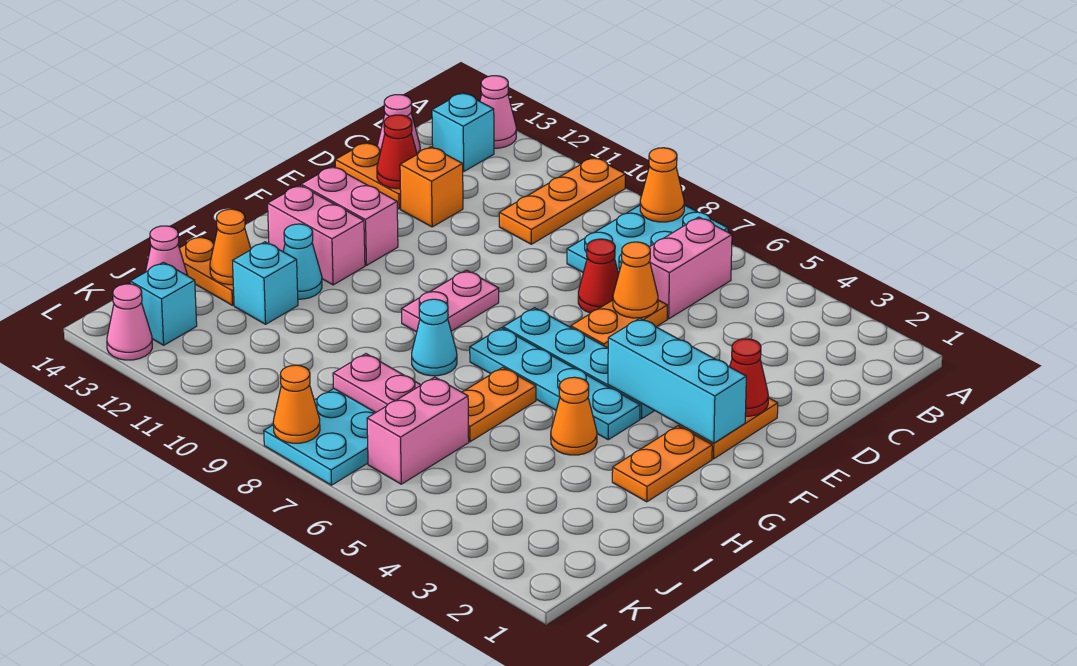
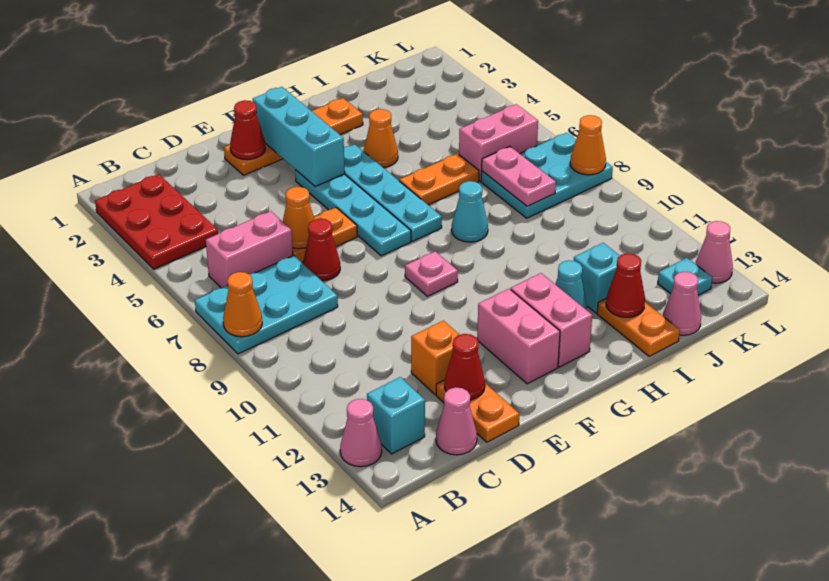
none -> red 2x3 plate [95,174,218,269]
orange 1x3 plate [499,157,625,244] -> none
pink 1x2 plate [402,270,499,332] -> pink 1x1 plate [405,252,458,296]
orange 1x1 cone [210,209,251,285] -> red 1x1 cone [606,253,645,317]
cyan 1x1 brick [130,262,197,345] -> cyan 1x1 plate [658,258,712,295]

